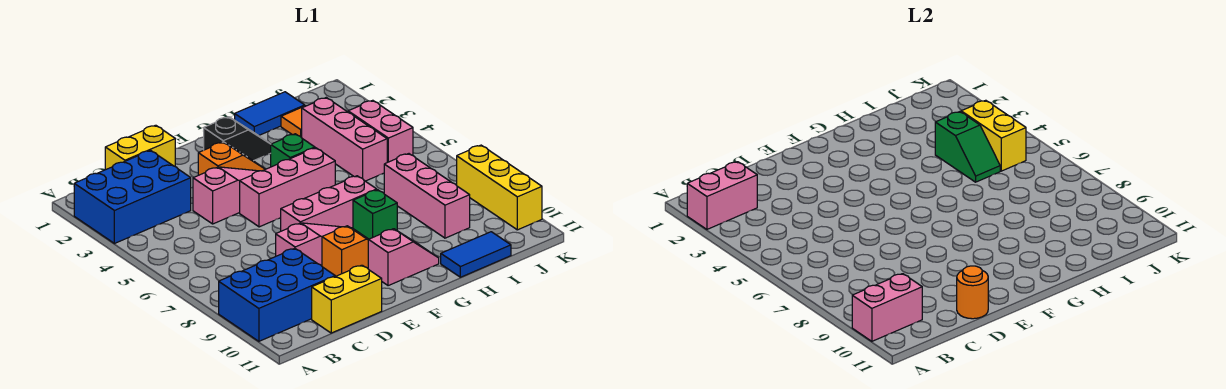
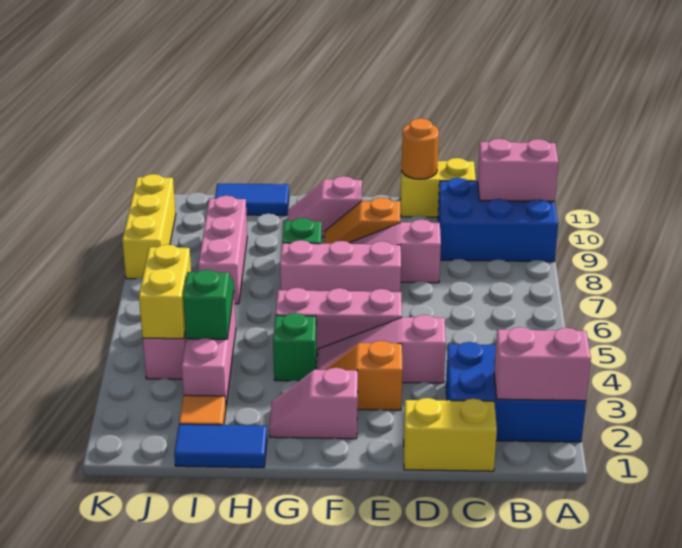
black 1x2 slope [204,117,271,161] -> pink 1x2 slope [269,368,358,439]

